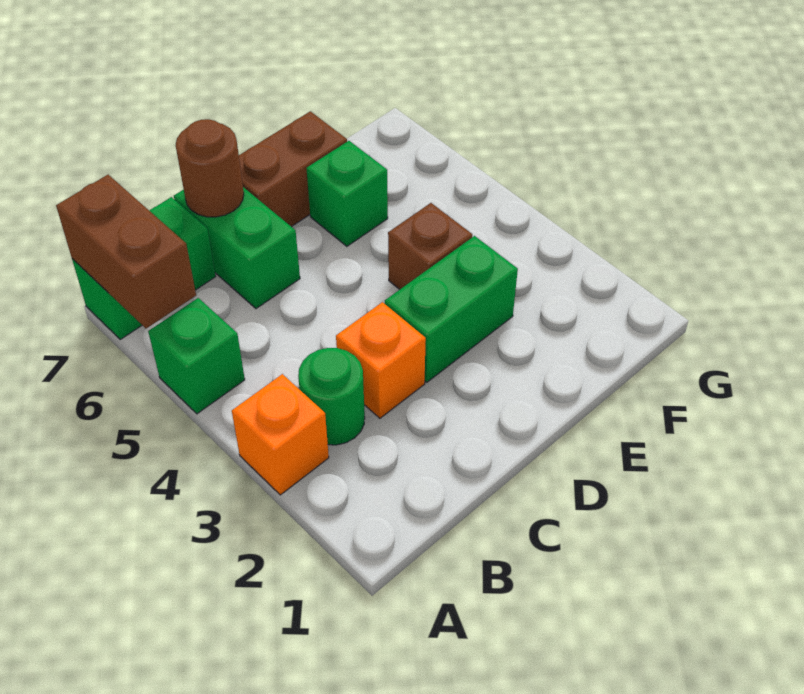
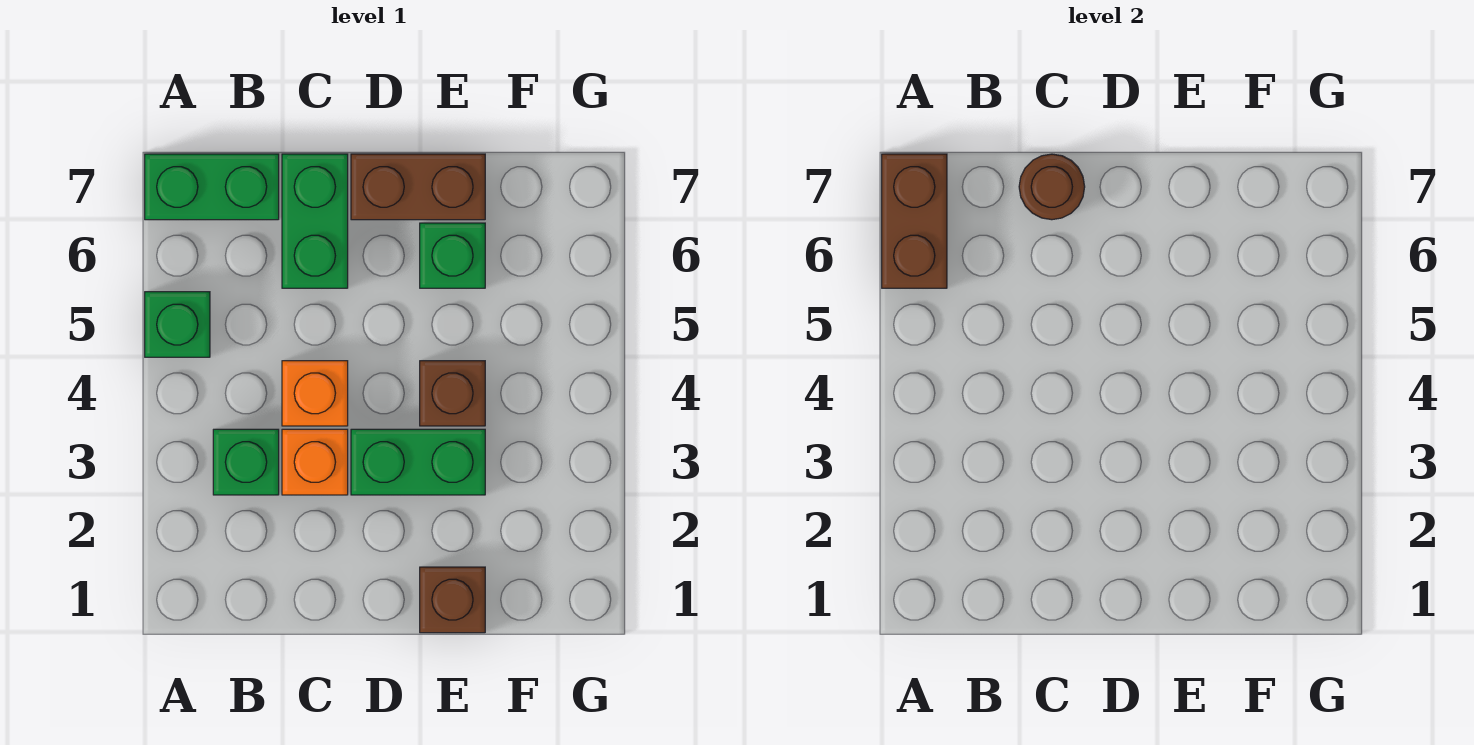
orange 1x1 brick [232,374,329,495] -> orange 1x1 brick moved to [282,361,348,426]
green 1x1 round brick [298,348,365,445] -> green 1x1 brick [213,429,279,495]
none -> brown 1x1 brick [420,567,485,633]

